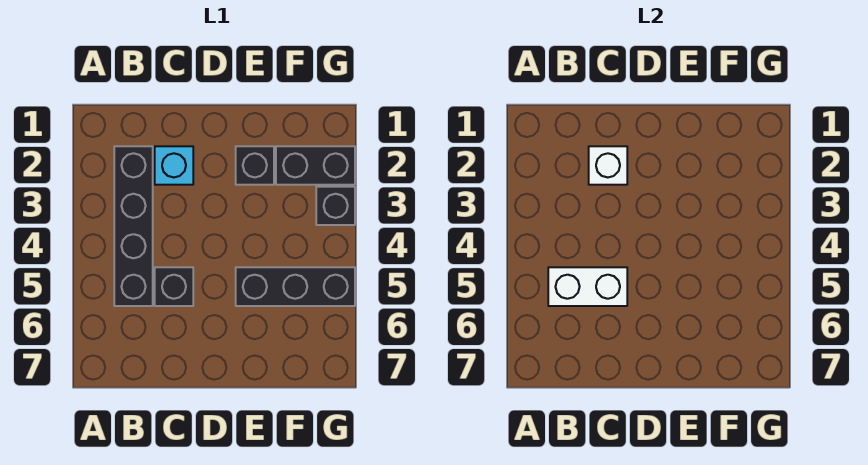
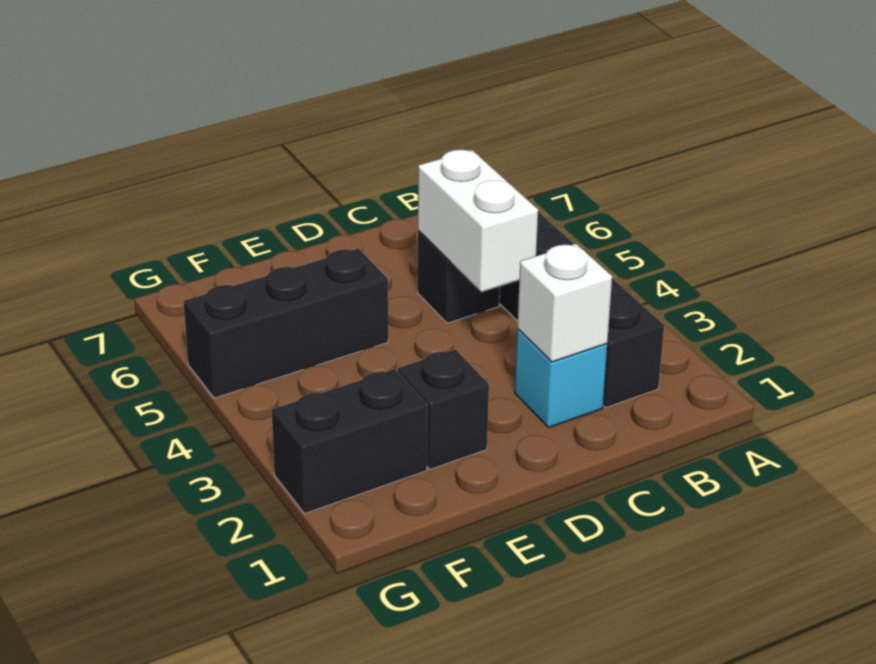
white 1x2 brick [548,267,627,306] -> white 1x2 brick turned to [418,150,538,292]
black 1x1 brick [316,187,355,225] -> none

